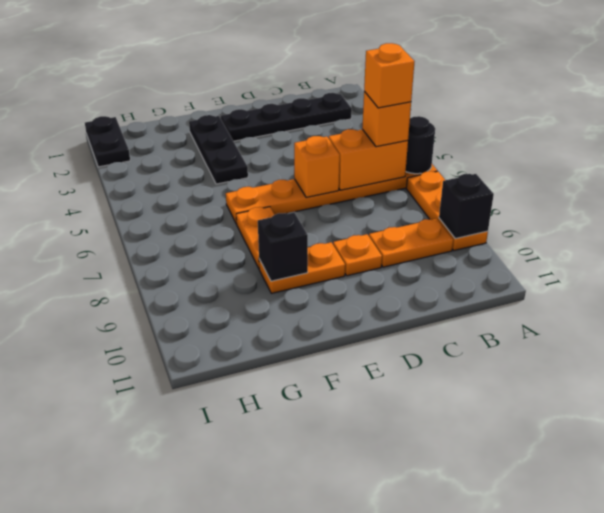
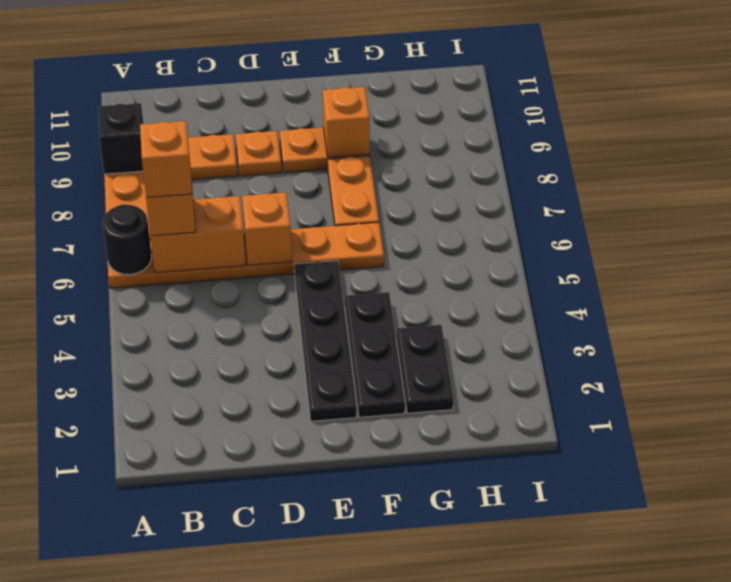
black 1x4 plate [221,93,352,141] -> black 1x4 plate turned to [294,260,357,421]
black 1x1 brick [258,213,308,281] -> orange 1x1 brick [323,87,370,157]
black 1x2 plate [85,116,130,167] -> black 1x2 plate moved to [397,325,453,413]

